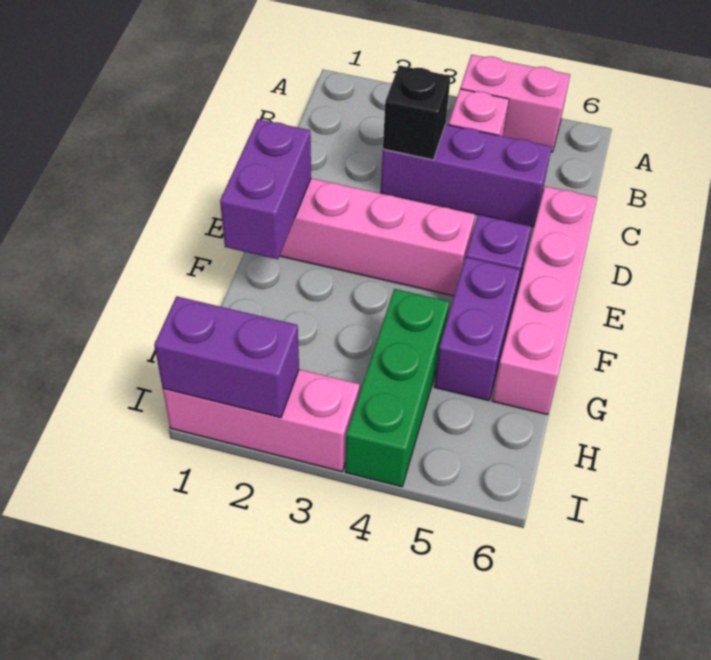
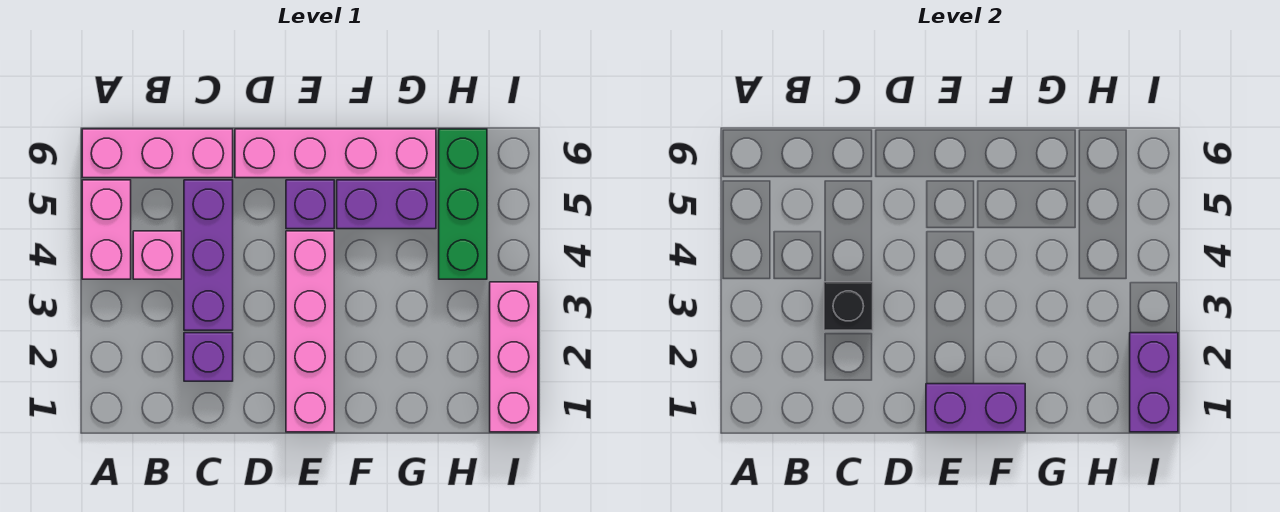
none -> pink 1x3 brick [82,129,233,178]
none -> purple 1x1 brick [184,333,233,381]
green 1x3 brick [345,289,449,487] -> green 1x3 brick turned to [439,129,487,279]

